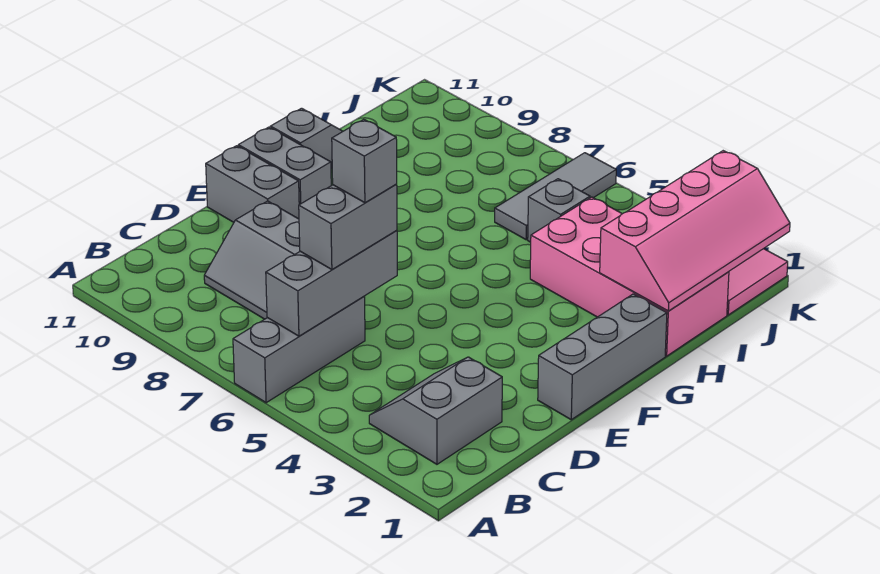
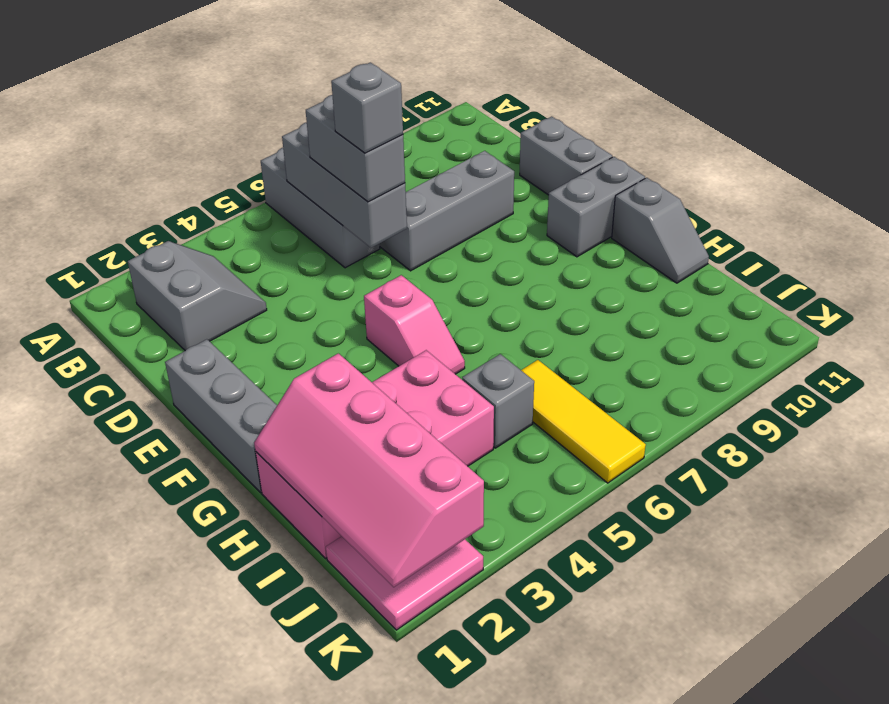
grey 1x2 brick [206,146,299,222] -> grey 1x2 brick turned to [520,117,612,195]
none -> pink 1x2 slope [364,275,465,374]
grey 1x3 tile [495,153,616,240] -> yellow 1x3 tile [521,360,646,483]

